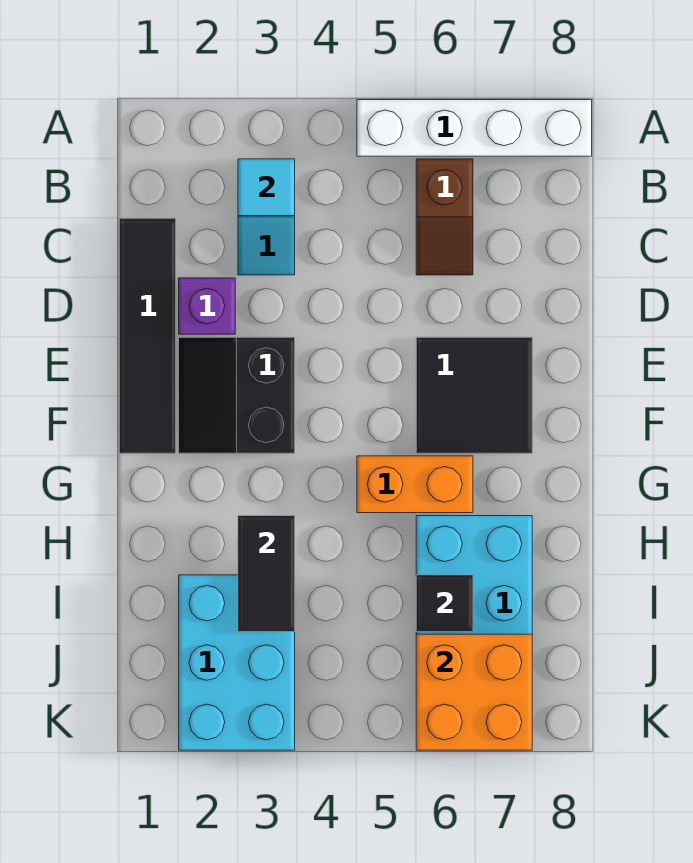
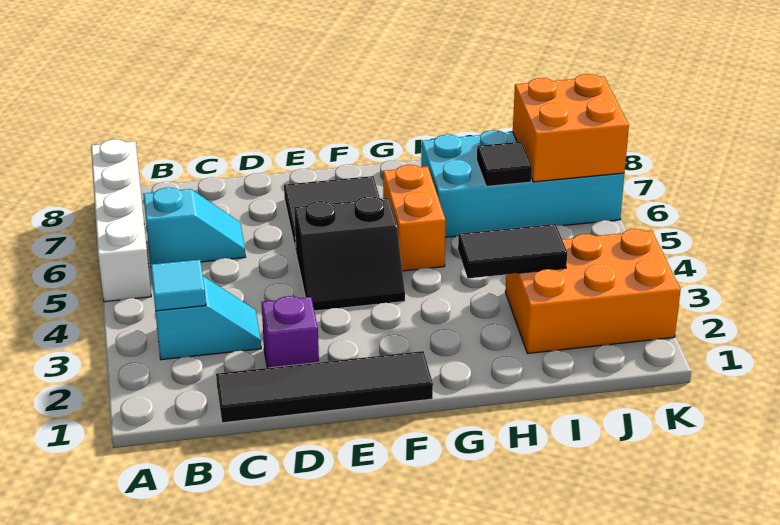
brown 1x2 slope [416,159,473,275] -> cyan 1x2 slope [143,187,245,264]
black 2x2 slope [179,337,295,453] -> black 2x2 slope moved to [294,196,405,311]
cyan 2x3 brick [179,575,295,750] -> orange 2x3 brick [505,229,681,354]

